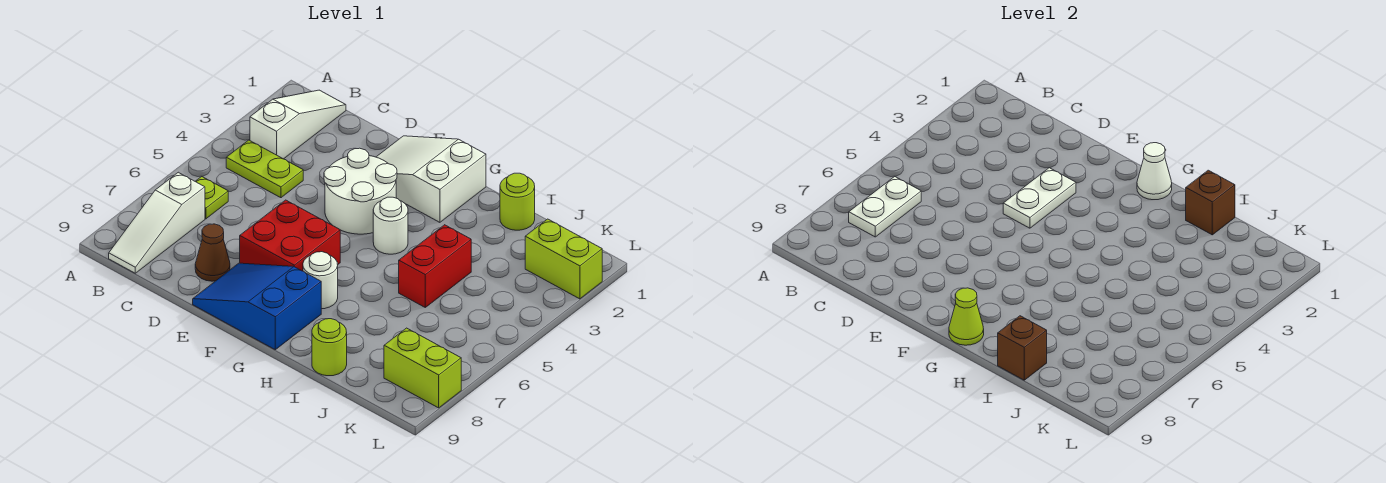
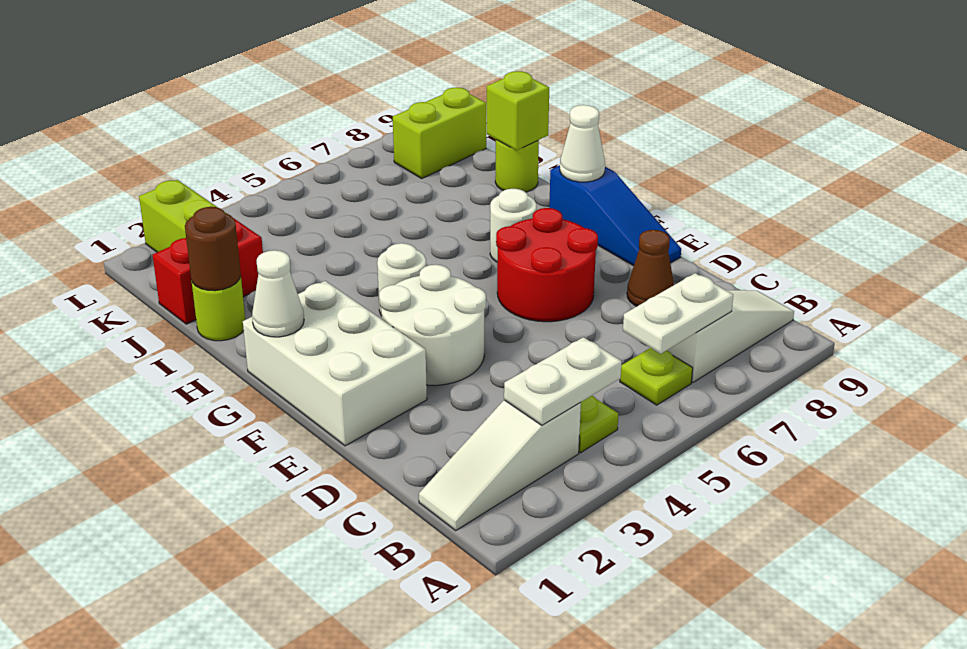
white 2x3 slope [377,136,486,222] -> white 2x3 brick [243,281,427,446]
white 1x2 plate [1003,168,1076,228] -> white 1x2 plate moved to [504,337,622,425]
red 2x2 brick [240,200,340,271] -> red 2x2 round brick [496,208,598,322]
blue 2x3 slope [193,263,321,350] -> blue 1x3 slope [549,166,681,266]
lime 1x1 cone [949,288,984,345] -> white 1x1 cone [560,105,605,182]
brown 1x1 brick [1186,170,1235,235] -> brown 1x1 round brick [185,207,241,291]
red 1x2 brick [399,225,471,307] -> red 1x2 brick moved to [153,219,263,324]
brown 1x1 brick [998,316,1047,380] -> lime 1x1 brick [487,71,549,151]
lime 1x2 brick [384,328,461,408] -> lime 1x2 brick turned to [393,87,486,178]

